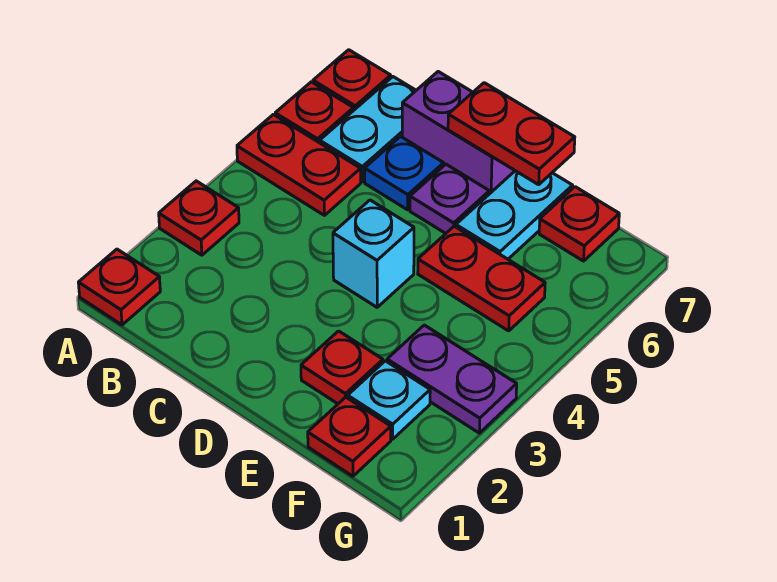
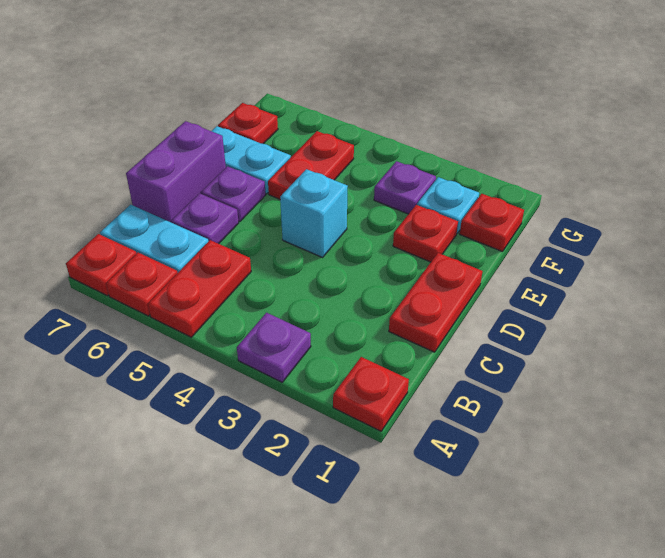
red 1x1 plate [159,181,239,255] -> purple 1x1 plate [237,313,311,382]
blue 1x1 plate [365,137,444,210] -> purple 1x1 plate [171,193,239,244]
red 1x2 plate [448,83,575,185] -> red 1x2 plate moved to [389,253,482,352]
purple 1x2 plate [387,325,517,433] -> purple 1x1 plate [374,161,436,214]

